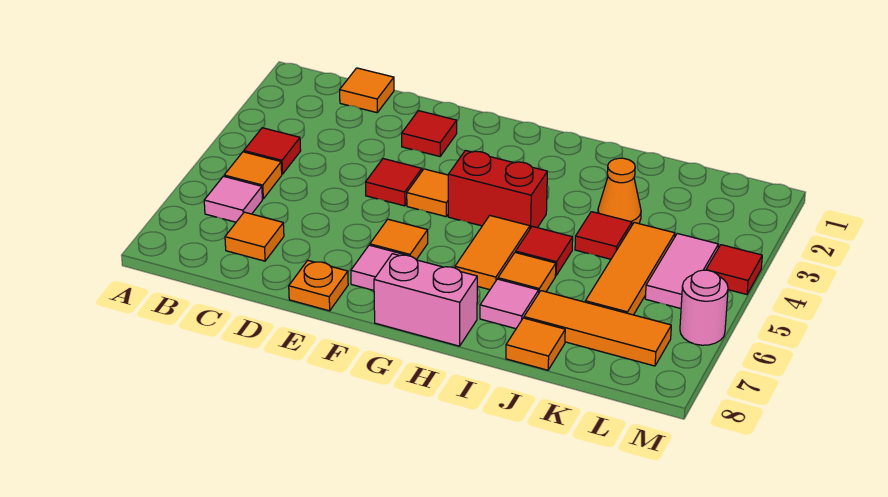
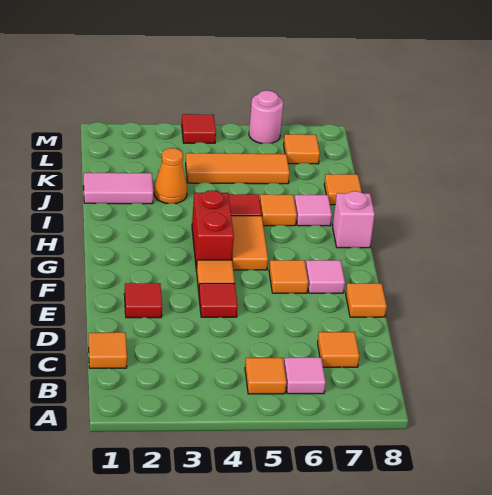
red 1x1 tile [244,128,301,174] -> none
orange 1x1 plate [289,260,348,311] -> orange 1x1 tile [346,283,387,317]
pink 1x2 brick [374,254,477,346] -> pink 1x1 brick [333,191,375,248]
orange 1x2 tile [455,216,530,290] -> orange 1x2 tile turned to [231,216,268,270]
red 1x1 tile [575,212,632,259] -> none
orange 1x3 tile [524,291,671,366] -> orange 1x1 tile [284,134,320,164]
pink 1x2 tile [645,234,718,308] -> pink 1x2 tile moved to [84,173,153,204]

